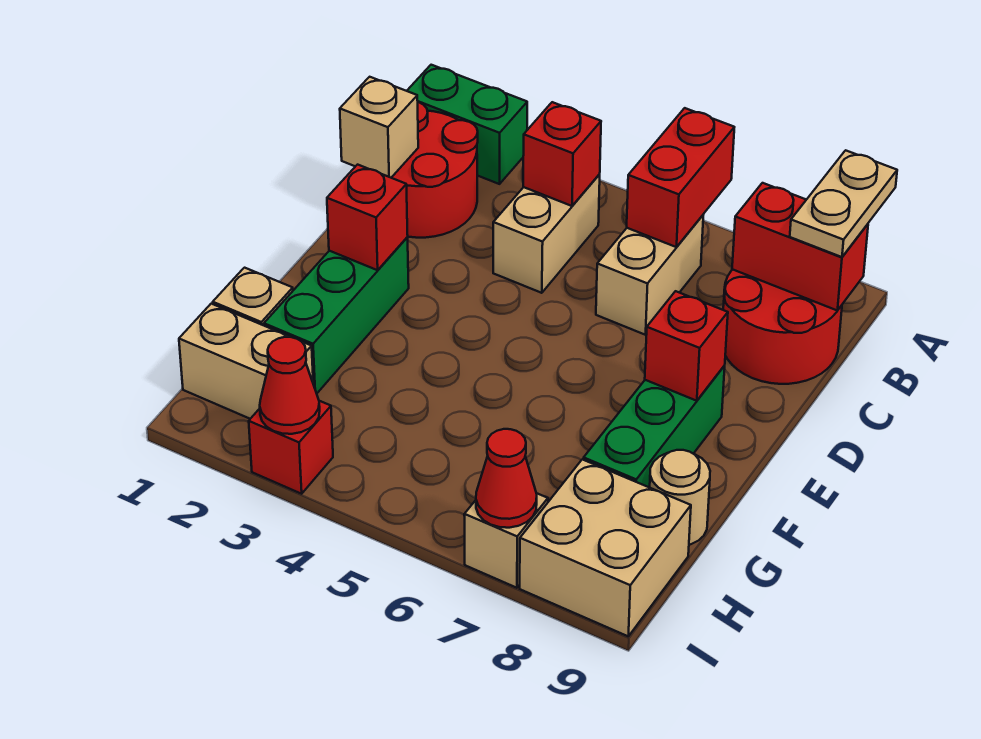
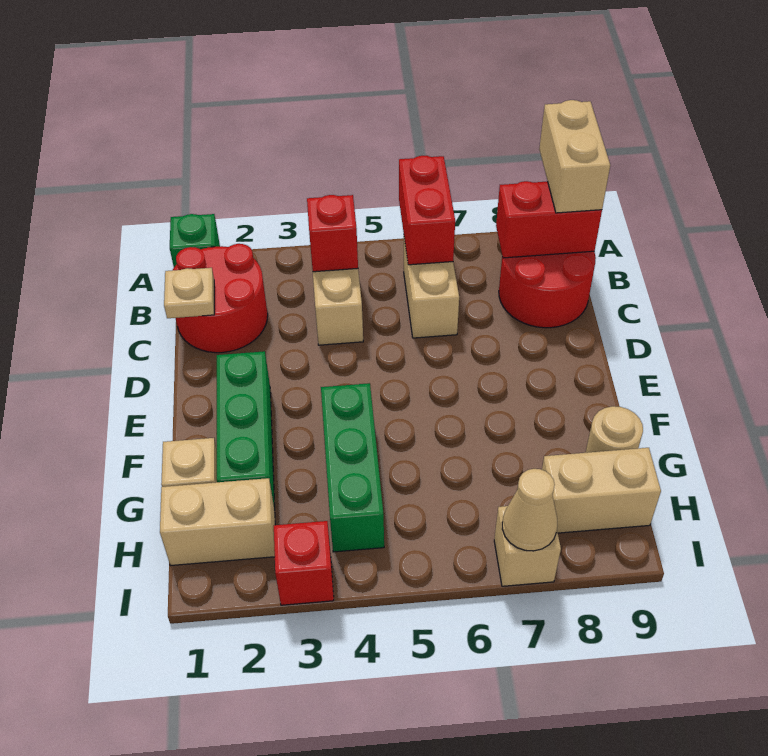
green 1x2 brick [407,65,527,184] -> green 1x1 brick [170,214,220,267]
tan 1x2 plate [790,150,897,257] -> tan 1x2 brick [539,100,610,213]
tan 1x1 brick [340,77,418,178] -> tan 1x1 plate [164,268,214,318]
red 1x1 brick [327,165,408,270] -> none
green 1x3 brick [584,366,725,487] -> green 1x3 brick moved to [321,383,384,552]
red 1x1 brick [645,291,728,401] -> none
tan 2x2 brick [520,459,691,636] -> tan 1x2 brick [542,448,661,533]
red 1x1 cone [260,337,320,434] -> none
red 1x1 cone [476,429,537,528] -> tan 1x1 cone [502,469,557,551]

